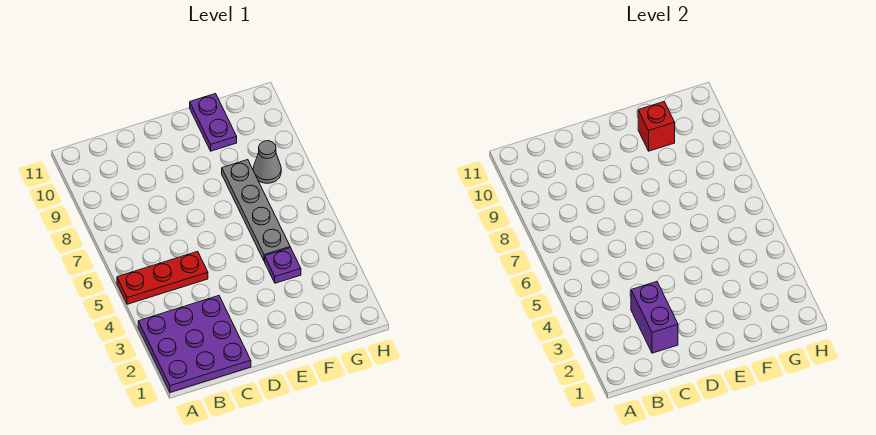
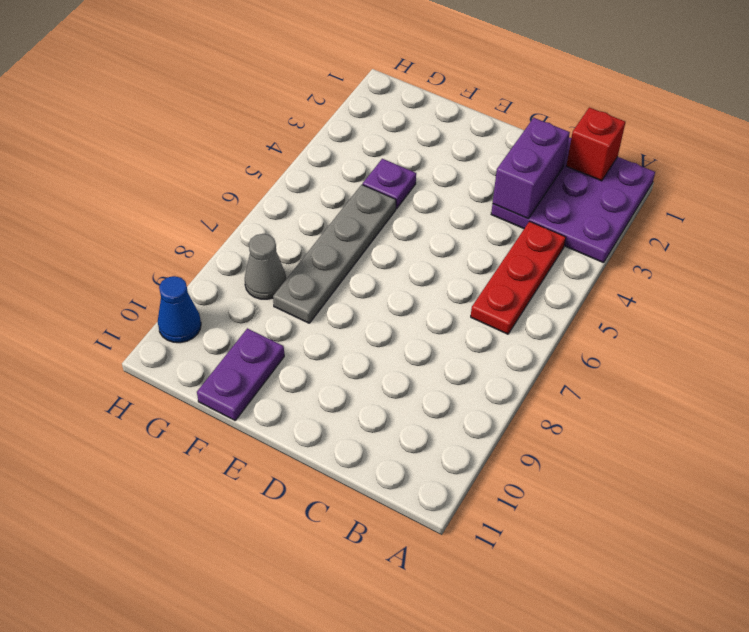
red 1x3 plate [117,251,208,304] -> red 1x3 plate turned to [471,221,566,334]
red 1x1 brick [638,102,675,151] -> red 1x1 brick moved to [566,107,625,181]
none -> blue 1x1 cone [158,276,201,343]

